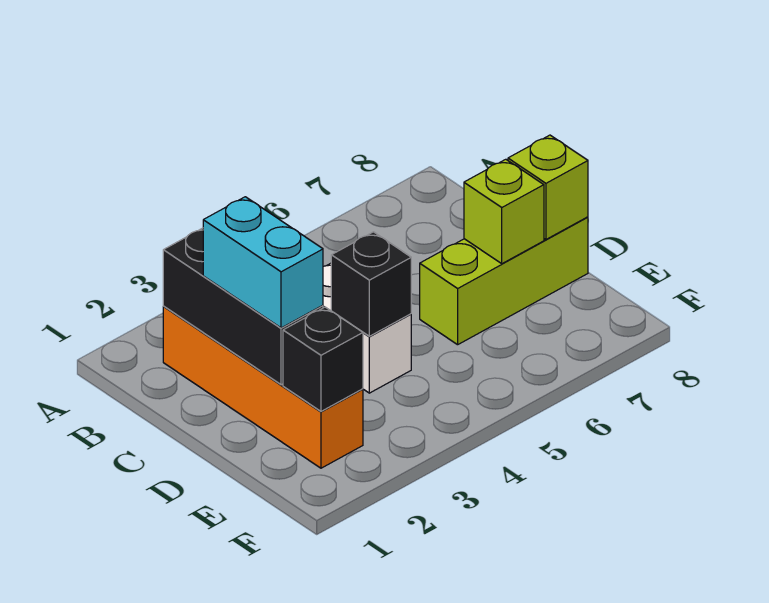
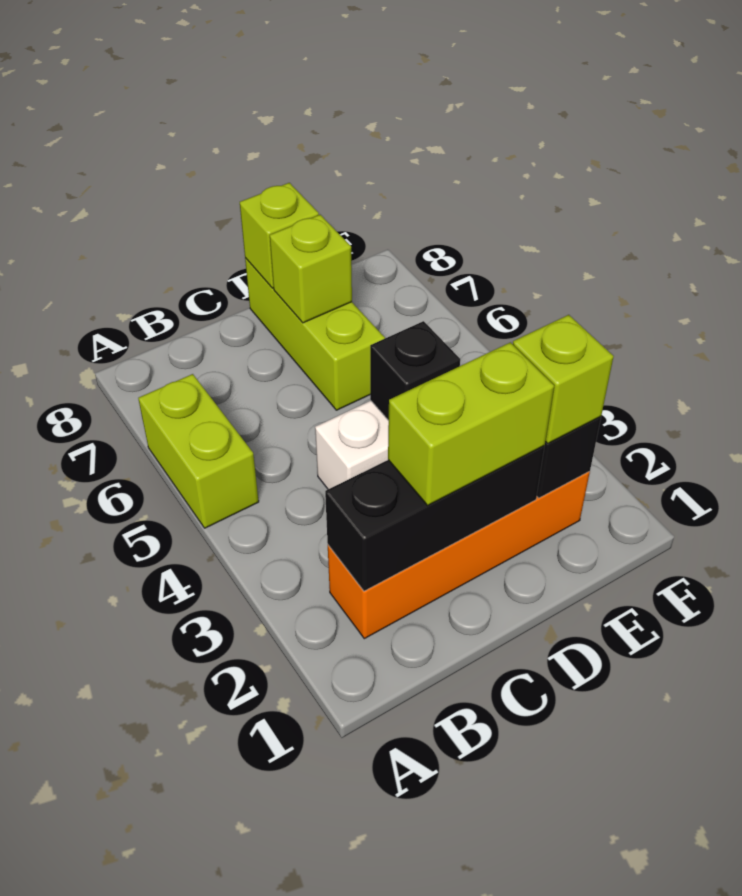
none -> lime 1x2 brick [138,374,259,528]
cyan 1x2 brick [203,197,323,328] -> lime 1x2 brick [388,342,554,505]
none -> lime 1x1 brick [513,315,614,443]

